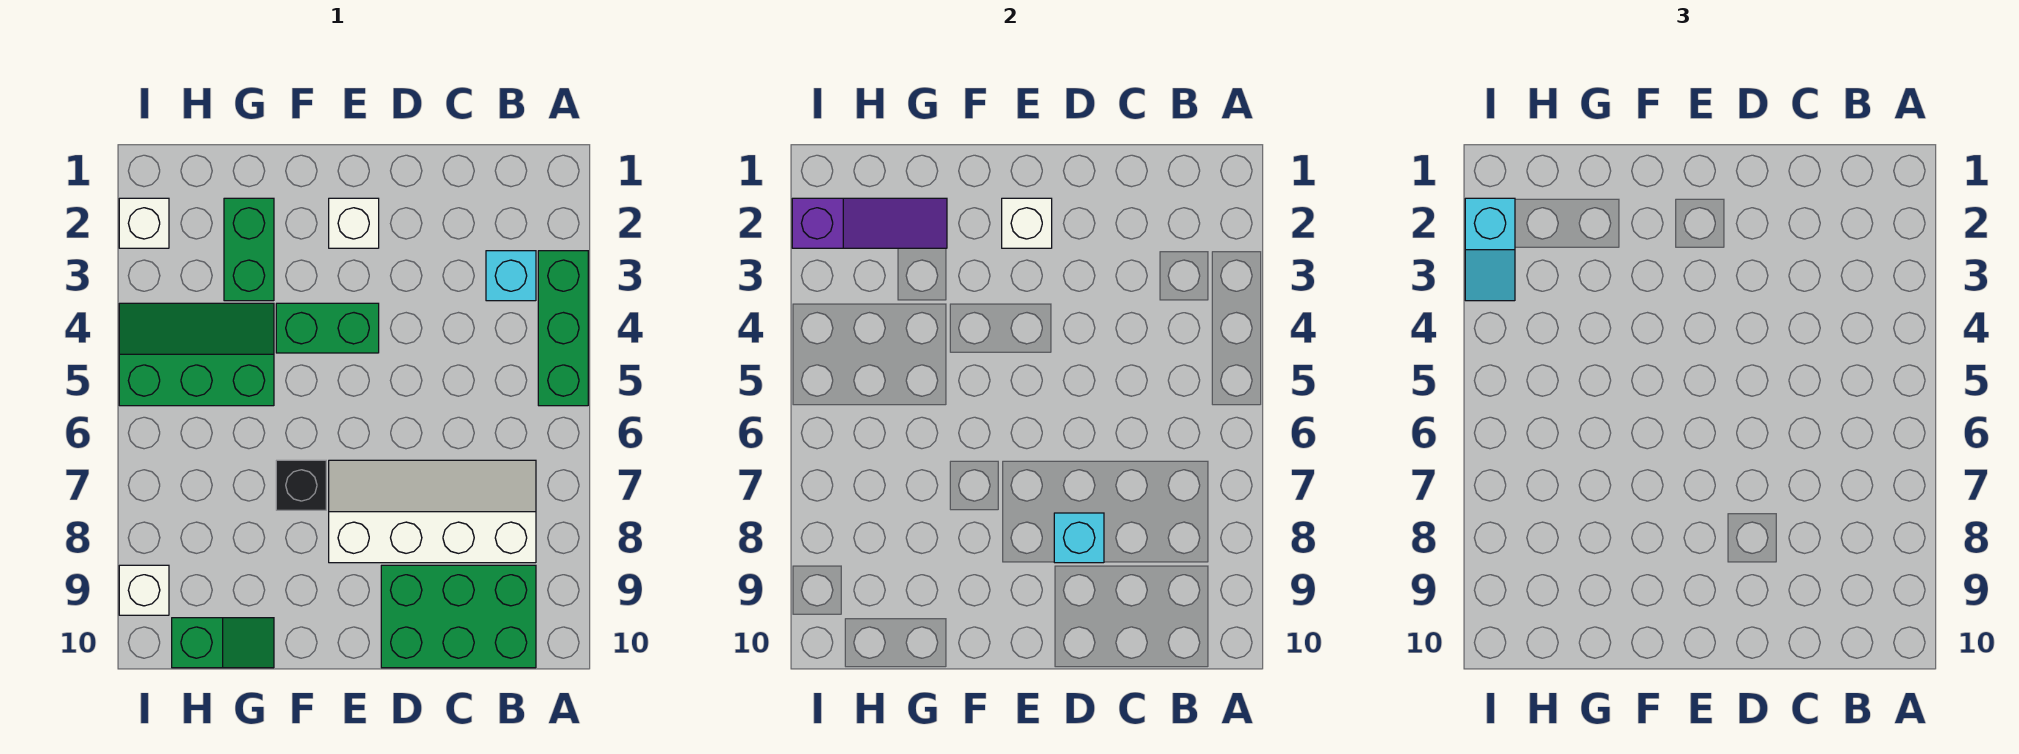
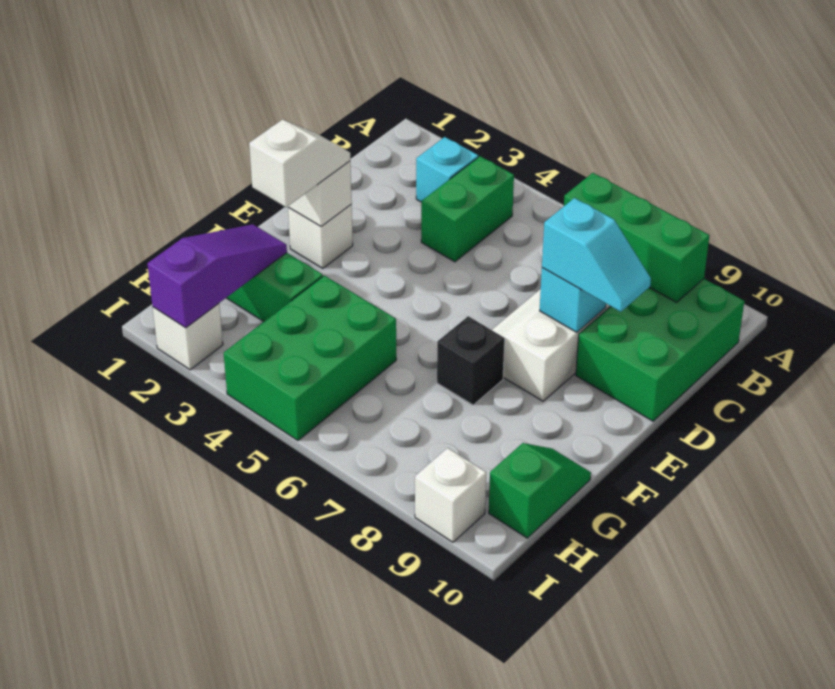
green 1x3 brick [538,251,588,406] -> green 1x3 brick moved to [564,173,710,302]
none -> white 1x2 slope [249,120,350,207]
green 1x2 brick [276,303,379,353] -> green 1x2 brick moved to [421,156,514,262]
green 2x3 slope [119,303,274,406] -> green 2x3 brick [224,275,396,440]
cyan 1x2 slope [1465,198,1515,301] -> cyan 1x2 slope moved to [542,198,651,312]

